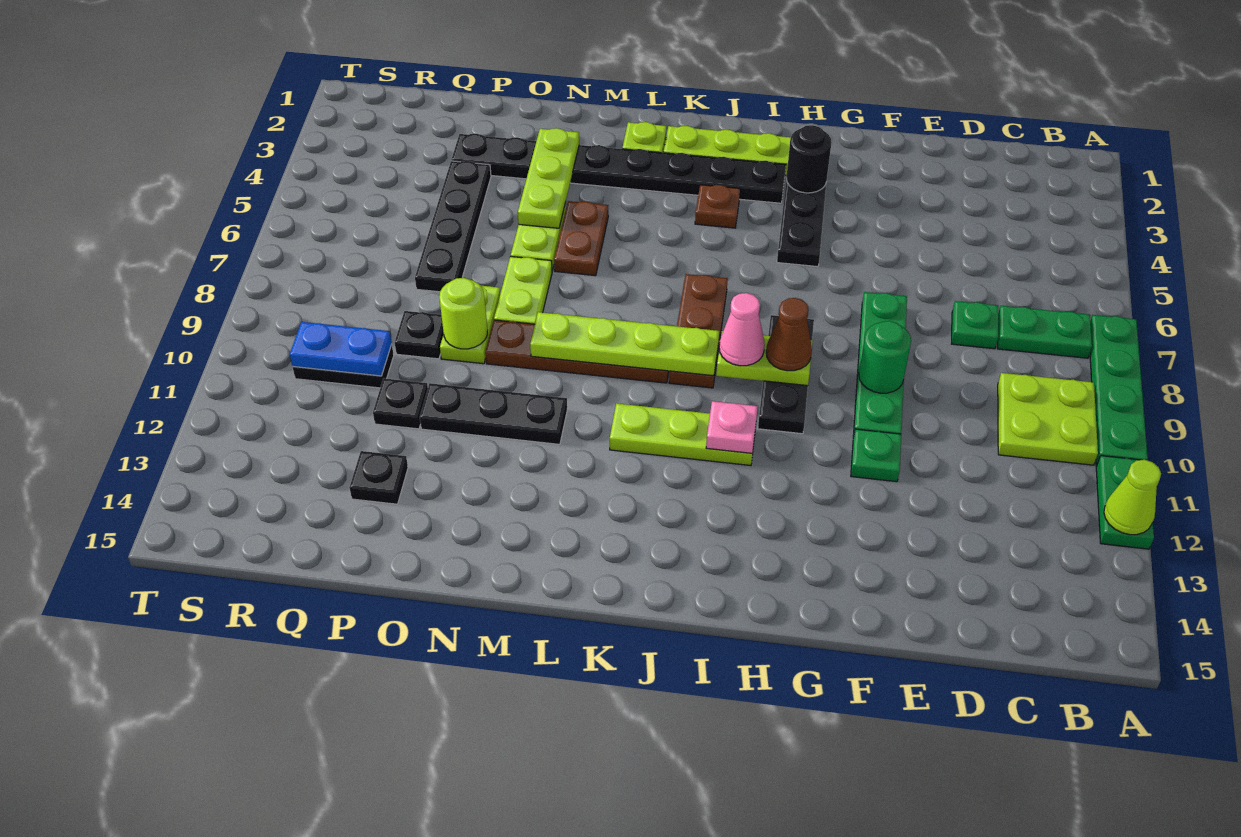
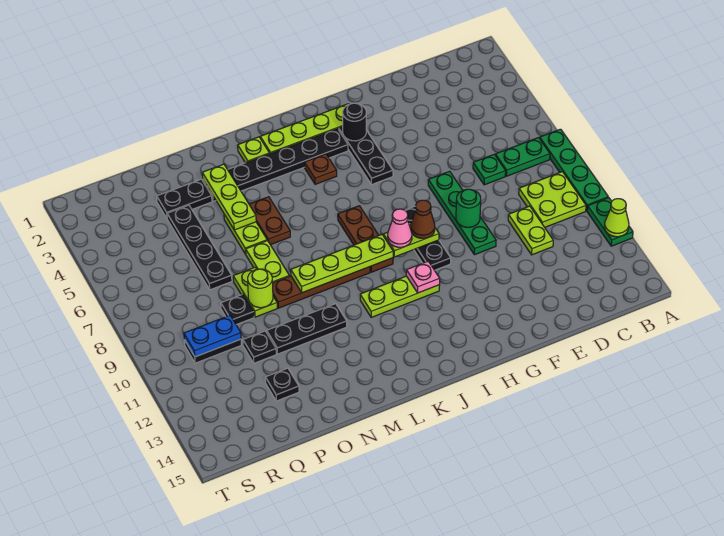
none -> lime 1x2 plate [508,206,553,255]
green 1x1 plate [851,429,901,482] -> none

